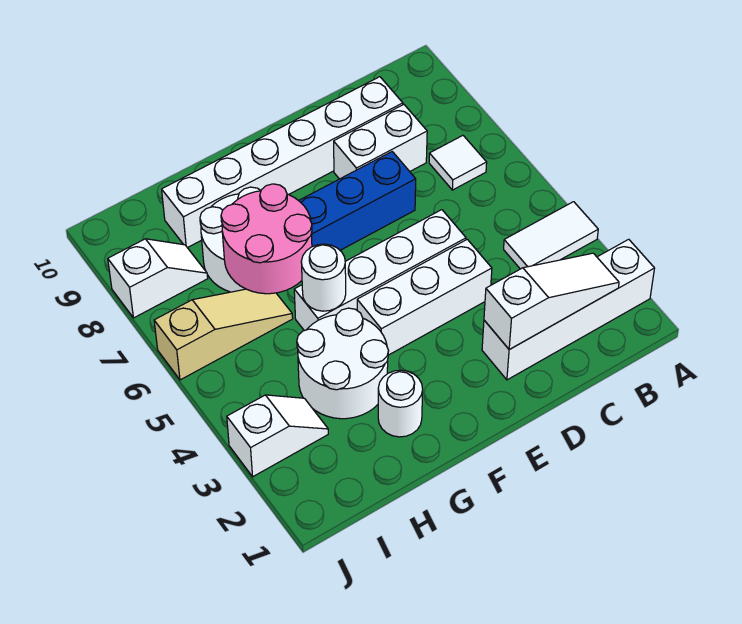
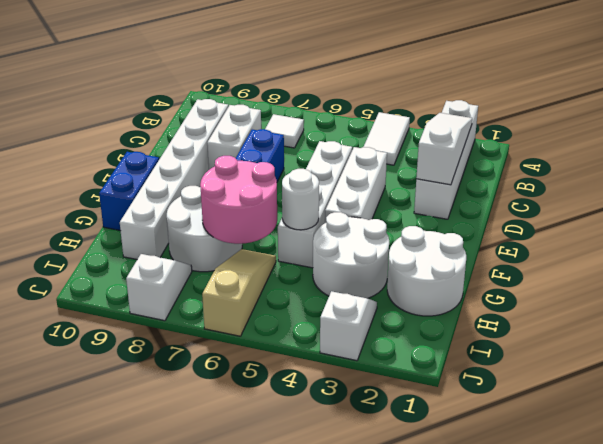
none -> blue 1x2 brick [99,152,159,230]
white 1x1 round brick [378,370,423,437] -> white 2x2 round brick [387,226,466,316]

